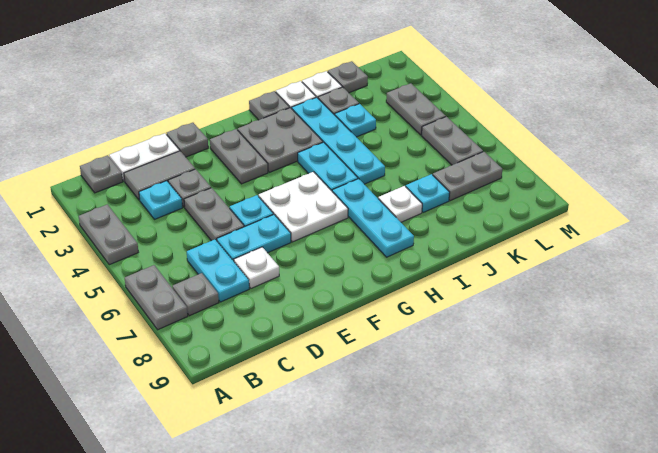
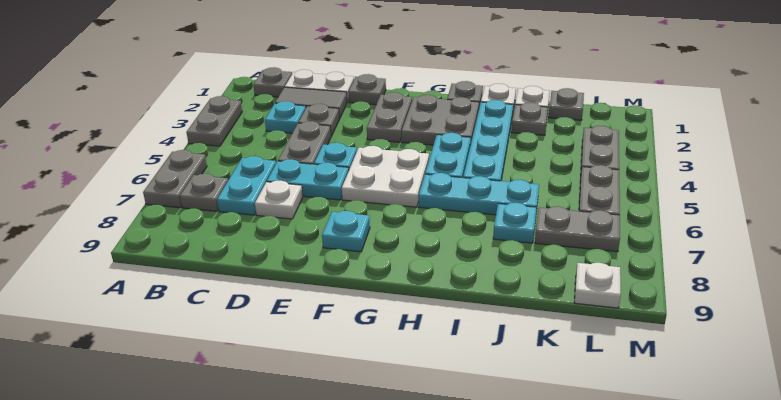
cyan 1x3 plate [332,179,414,257] -> cyan 1x3 plate turned to [419,173,539,215]
white 1x1 plate [378,186,422,222] -> white 1x1 plate moved to [575,263,621,308]
cyan 1x1 plate [335,104,376,137] -> cyan 1x1 plate moved to [322,211,370,252]

